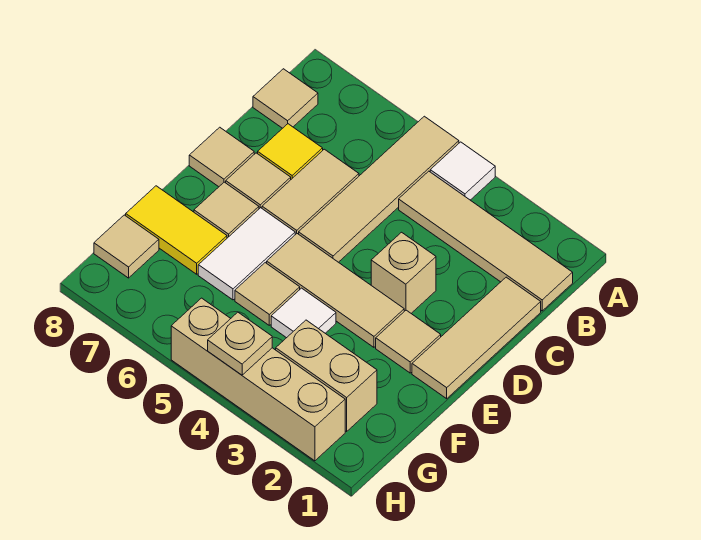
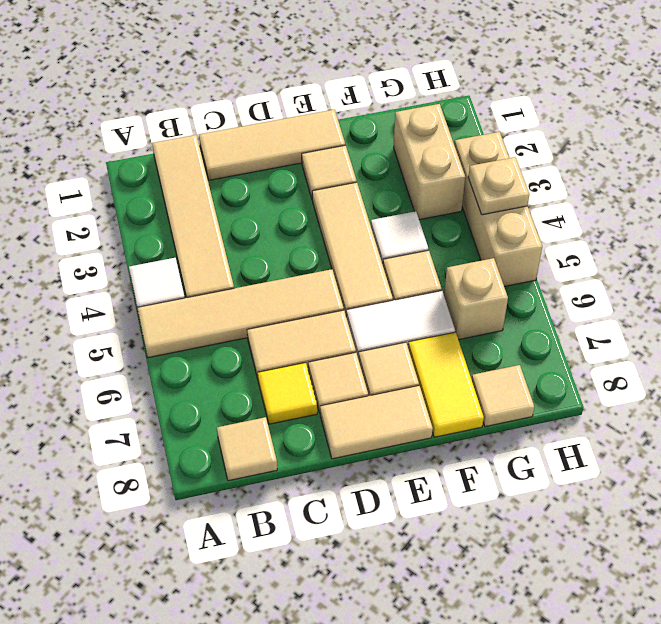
tan 1x1 brick [371,232,436,313] -> tan 1x1 brick moved to [444,258,508,340]
tan 1x1 tile [189,127,254,187] -> tan 1x2 tile [320,386,433,459]
tan 1x4 brick [171,298,345,461] -> tan 1x3 brick [454,132,542,287]

